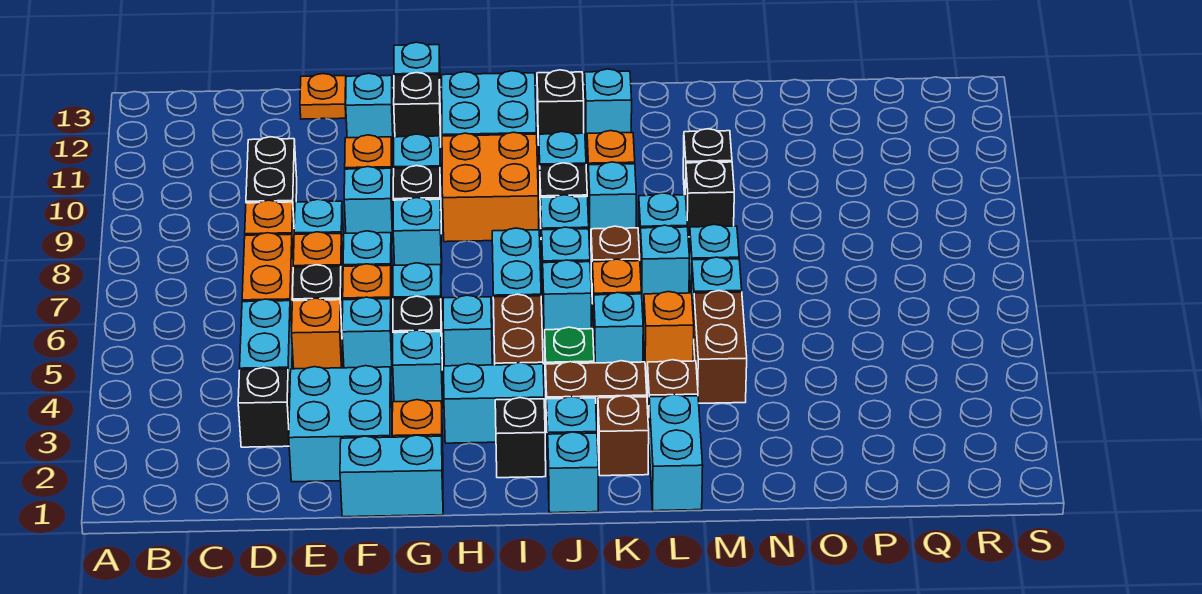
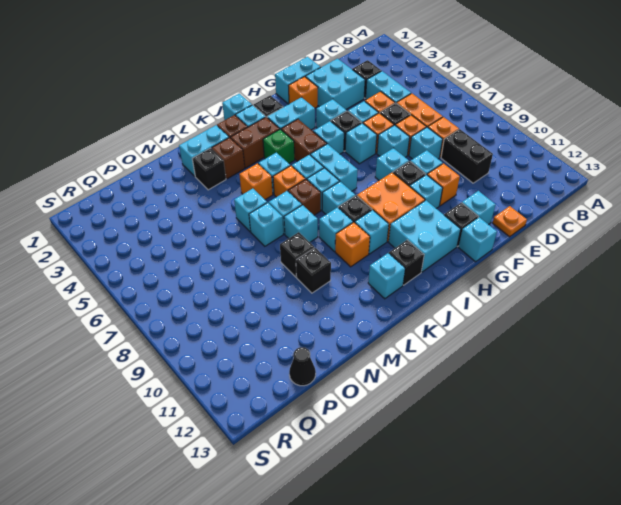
cyan 1x2 brick [649,395,703,511] -> cyan 1x2 brick turned to [179,125,229,176]
none -> black 1x1 brick [192,148,226,190]
brown 1x2 brick [694,291,747,403] -> none
none -> black 1x1 cone [289,347,316,386]

